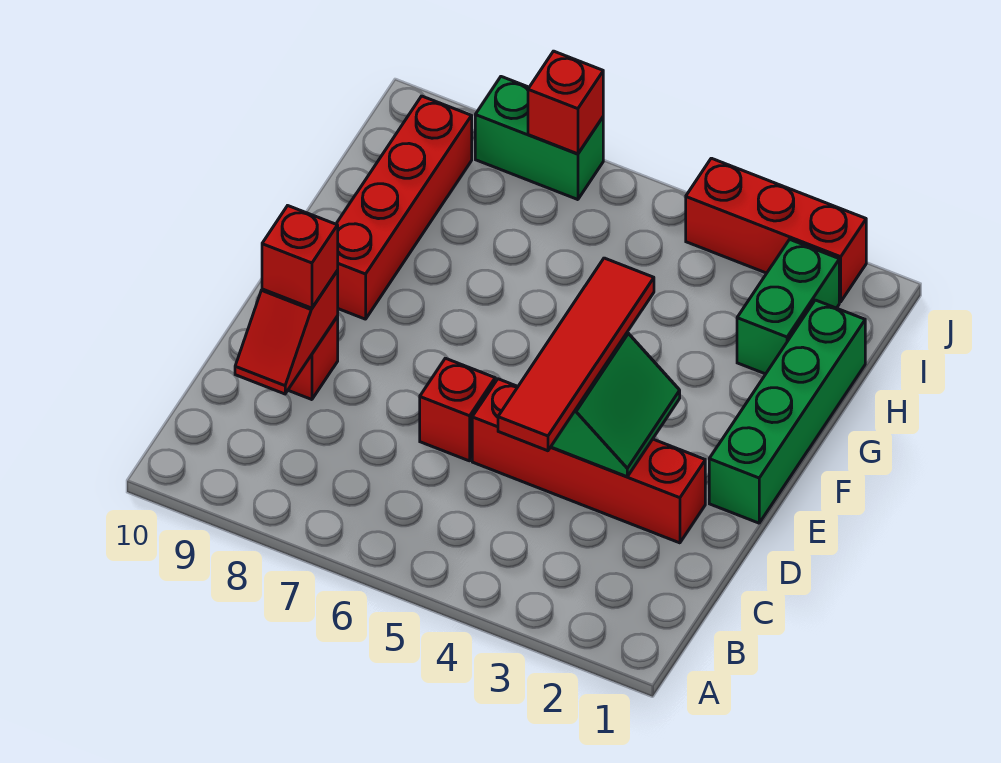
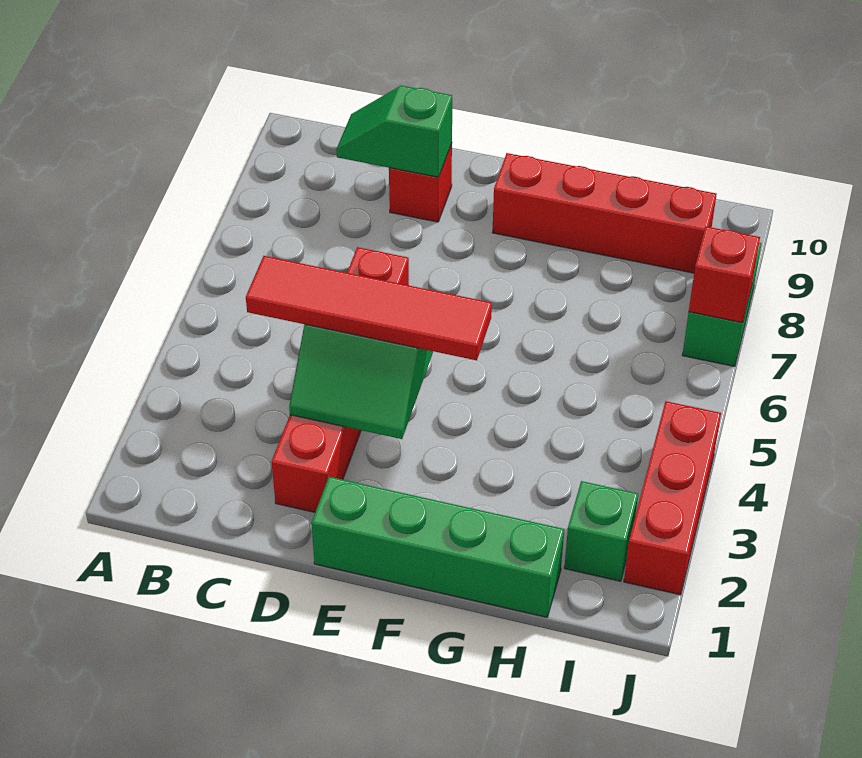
red 1x2 slope [235,271,338,394] -> green 1x2 slope [336,86,452,177]
red 1x1 brick [262,206,338,308] -> none
green 1x2 brick [737,239,839,374] -> green 1x1 brick [564,481,638,581]

